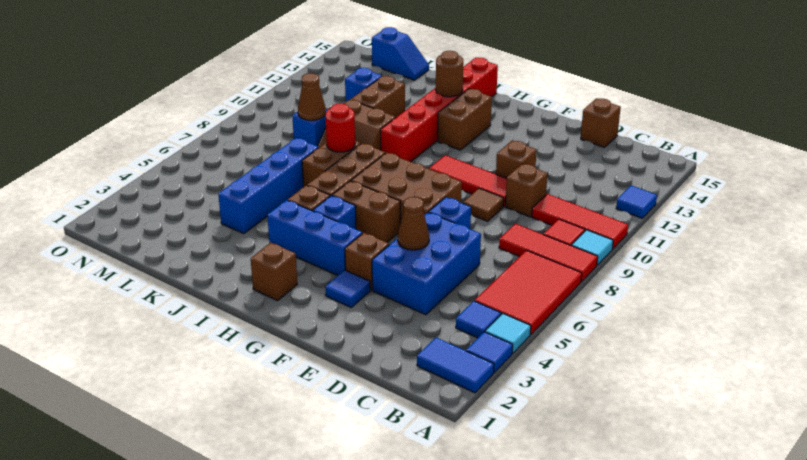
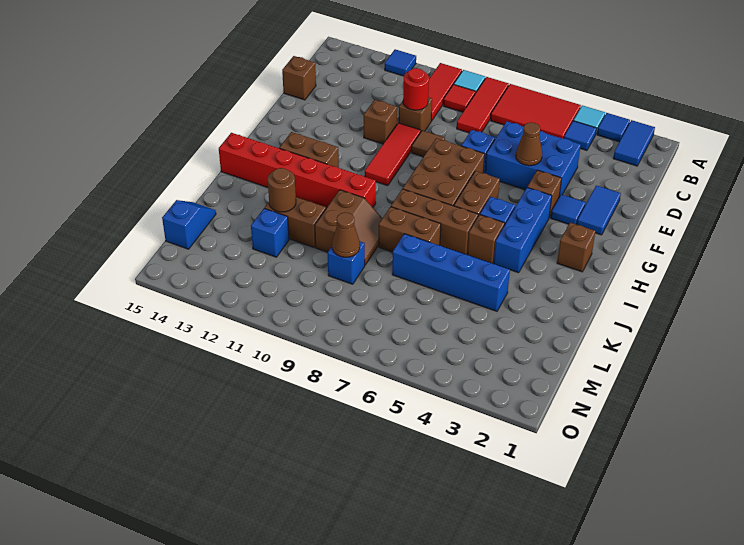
none -> blue 1x2 tile [577,185,621,235]
brown 1x1 round brick [436,51,463,97] -> brown 1x1 round brick moved to [268,168,296,212]
red 1x1 round brick [325,103,355,152] -> red 1x1 round brick moved to [403,68,429,110]

